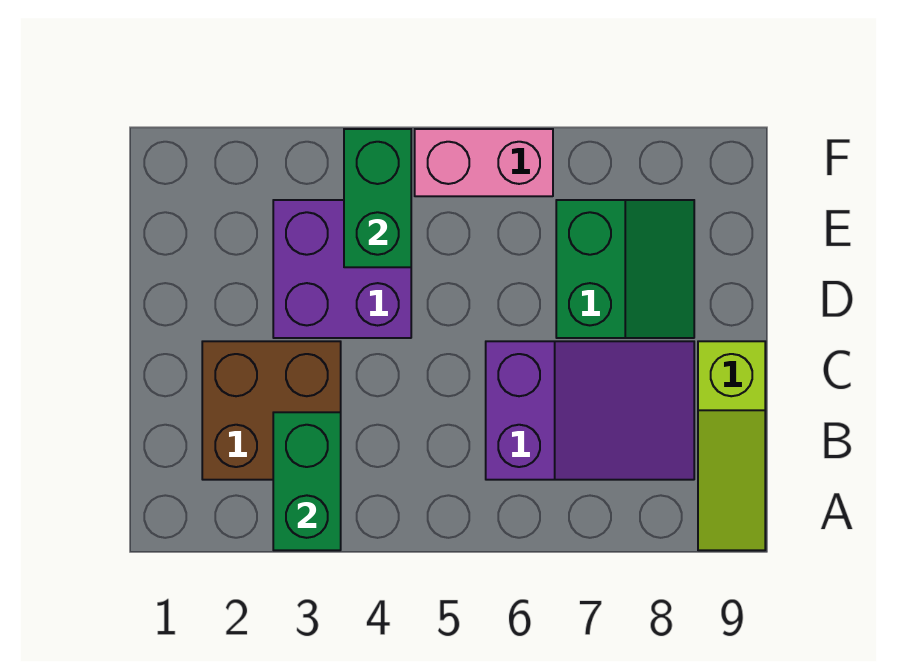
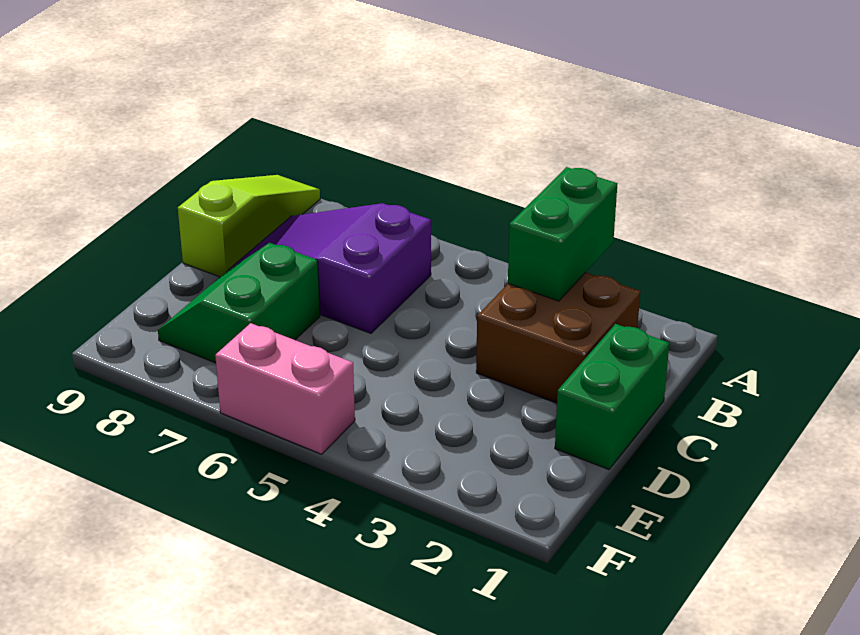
purple 2x2 brick [273,200,411,338] -> none
green 1x2 brick [344,129,411,267] -> green 1x2 brick moved to [555,324,669,469]

